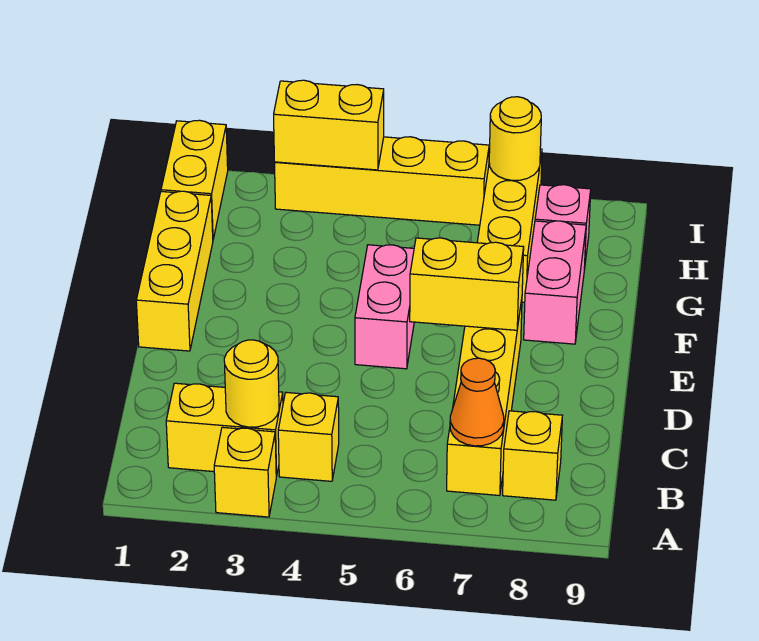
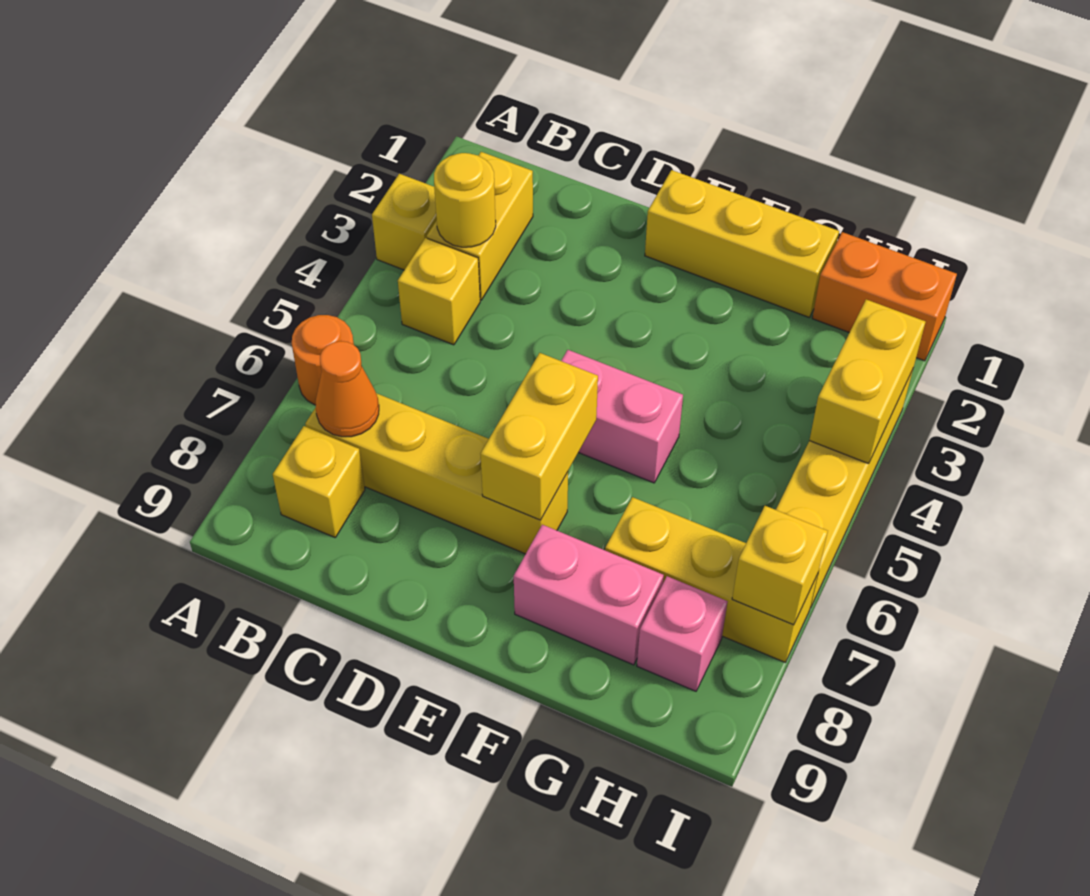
none -> orange 1x1 round brick [292,315,354,405]
yellow 1x2 brick [161,120,228,239] -> orange 1x2 brick [812,232,957,361]
yellow 1x1 round brick [489,97,541,181] -> yellow 1x1 brick [732,506,828,625]

